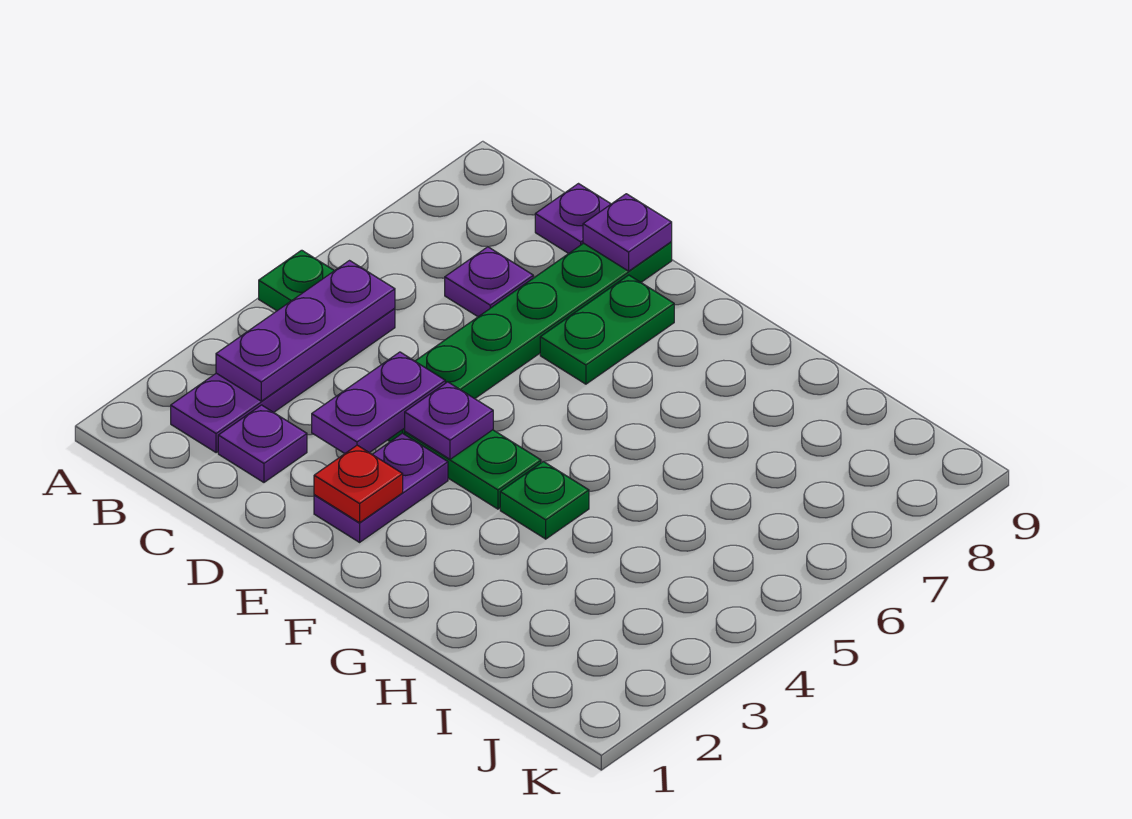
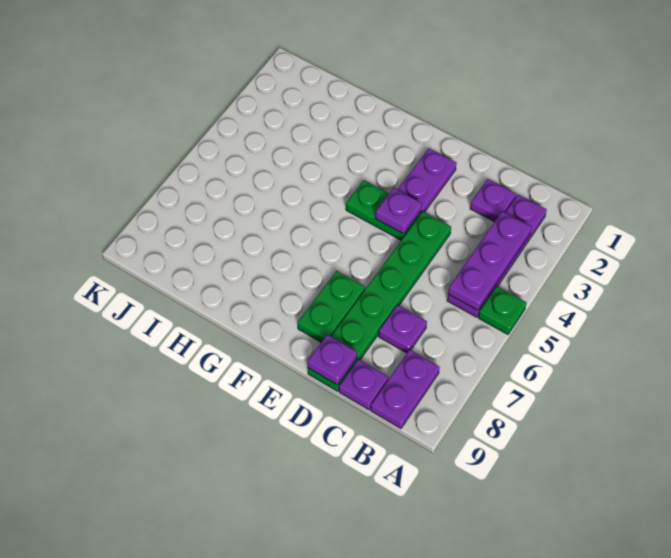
purple 1x2 plate [312,352,445,453] -> purple 1x2 plate moved to [371,350,440,429]
red 1x1 plate [314,445,403,523] -> none
green 1x1 plate [500,462,589,539] -> none

